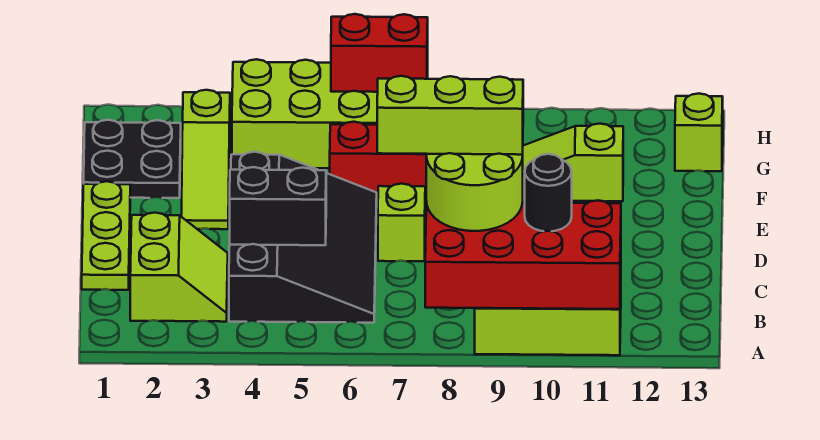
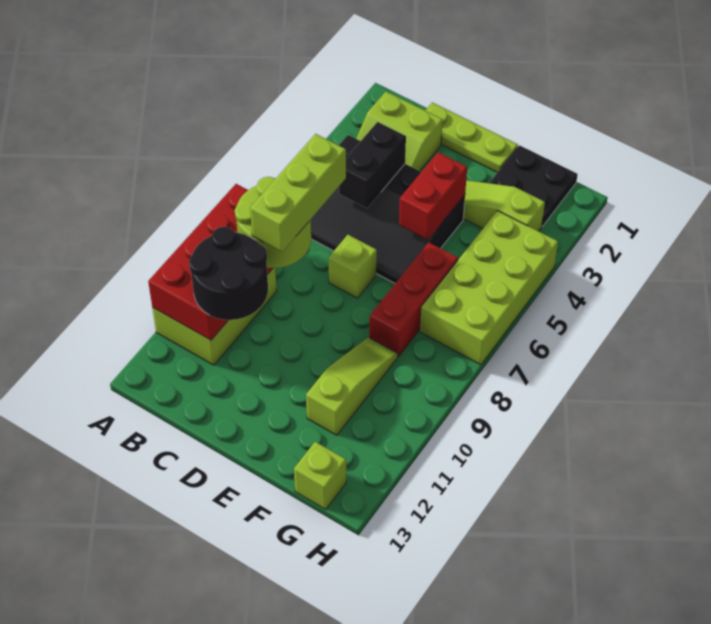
black 1x1 round brick [525,154,572,231] -> black 2x2 round brick [189,227,268,320]
red 1x2 brick [331,14,428,92] -> red 1x2 brick moved to [399,152,467,240]

